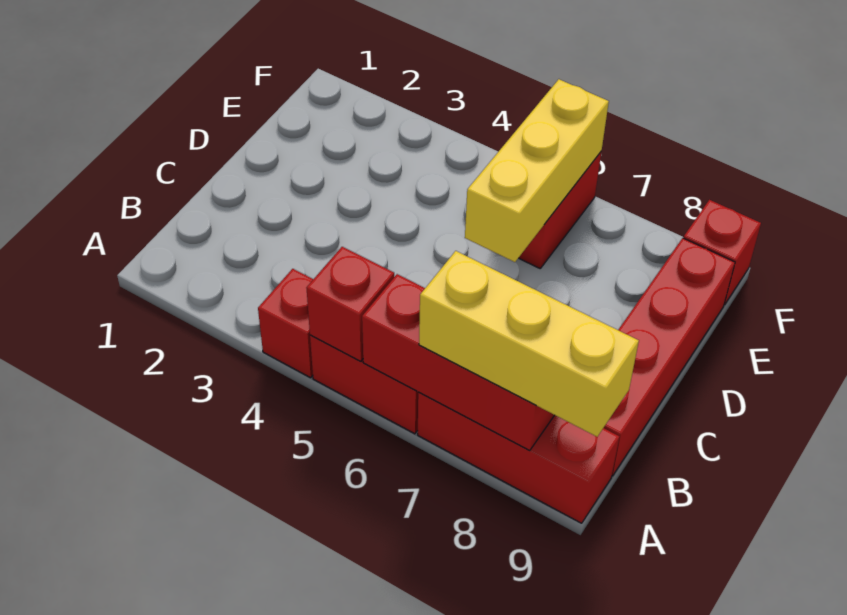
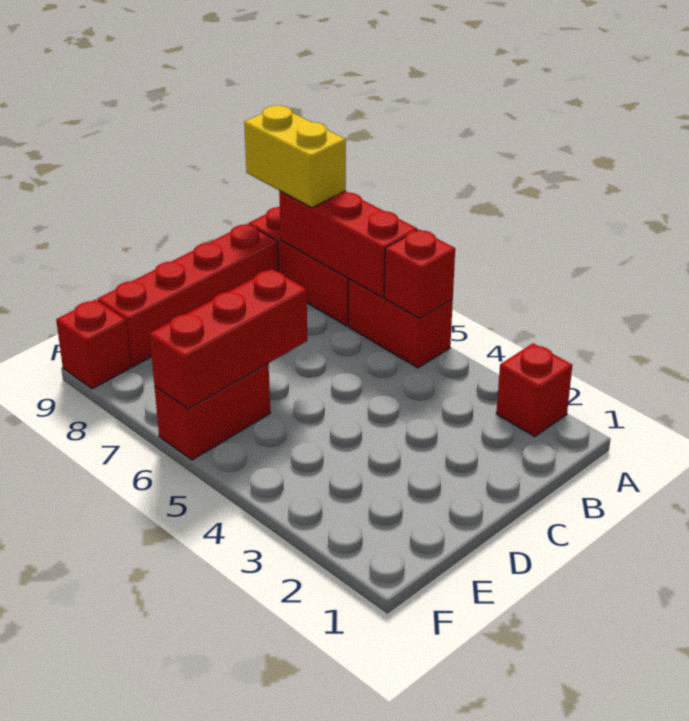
red 1x1 brick [258,269,313,378] -> red 1x1 brick moved to [496,343,572,437]
yellow 1x3 brick [419,251,639,437] -> yellow 1x2 brick [244,105,346,208]
yellow 1x3 brick [465,79,609,262] -> red 1x3 brick [150,269,307,409]

